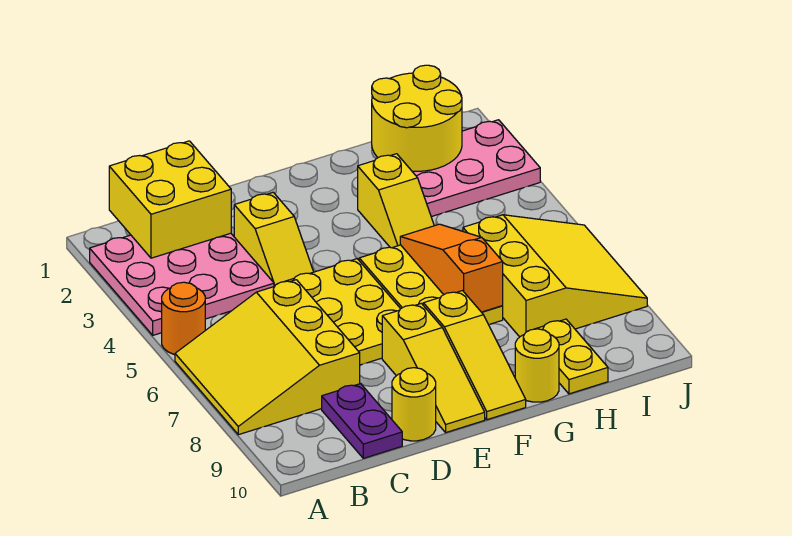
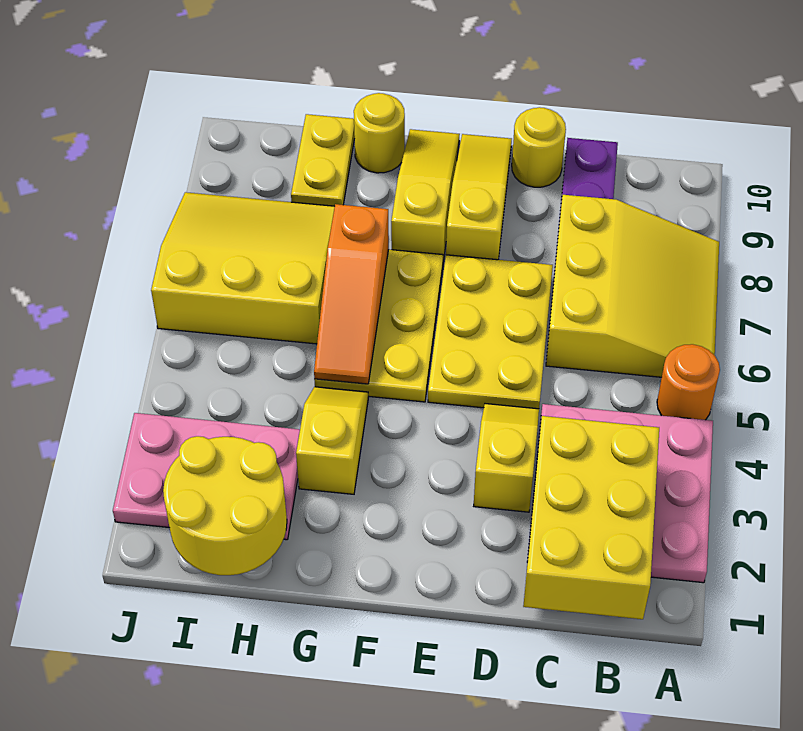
yellow 2x2 brick [109,141,231,258] -> yellow 2x3 brick [523,416,659,619]
yellow 3x3 slope [463,215,647,337] -> yellow 3x3 slope turned to [151,192,335,344]

